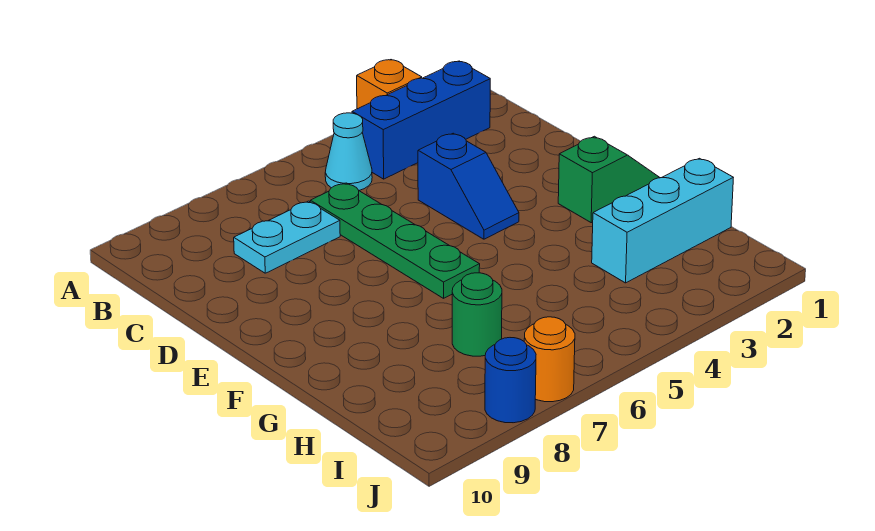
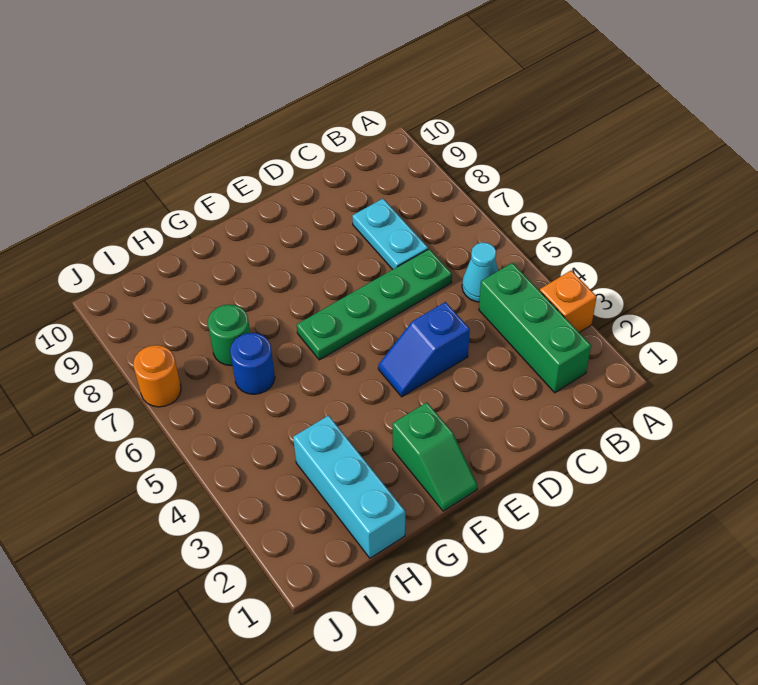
blue 1x3 brick [352,61,490,179] -> green 1x3 brick [479,263,591,393]
blue 1x1 round brick [485,338,536,423] -> blue 1x1 round brick moved to [230,333,275,394]

